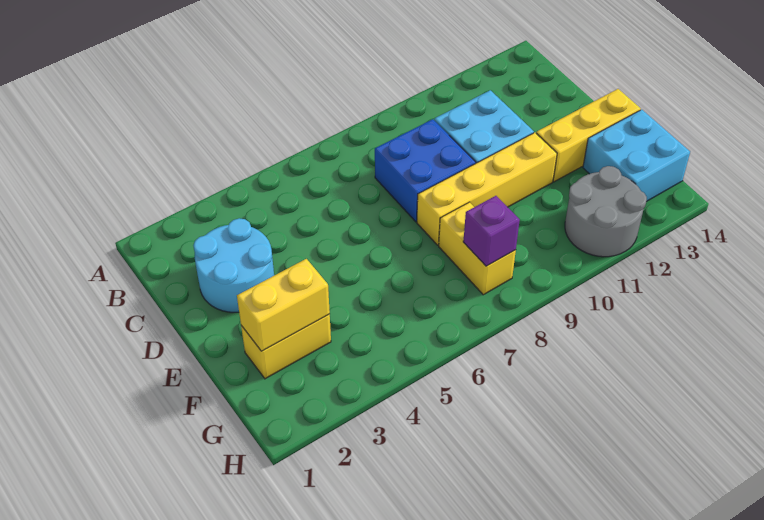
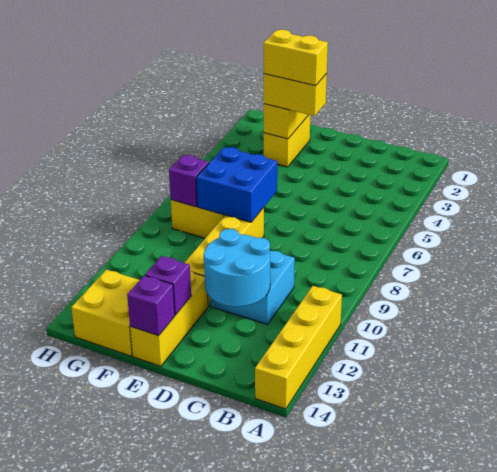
none -> yellow 1x4 brick [255,286,342,409]
cyan 2x2 round brick [193,218,274,312] -> cyan 2x2 round brick moved to [204,229,270,307]
blue 2x2 brick [375,119,476,222] -> blue 2x2 brick moved to [196,147,277,222]
none -> yellow 1x2 brick [264,74,327,116]
none -> yellow 1x2 brick [263,30,328,86]
none -> purple 1x1 brick [145,256,191,315]
none -> purple 1x1 brick [127,275,175,336]
cyan 2x2 brick [583,110,690,202] -> yellow 2x2 brick [71,270,139,356]
grey 2x2 round brick [565,166,647,257] -> none

